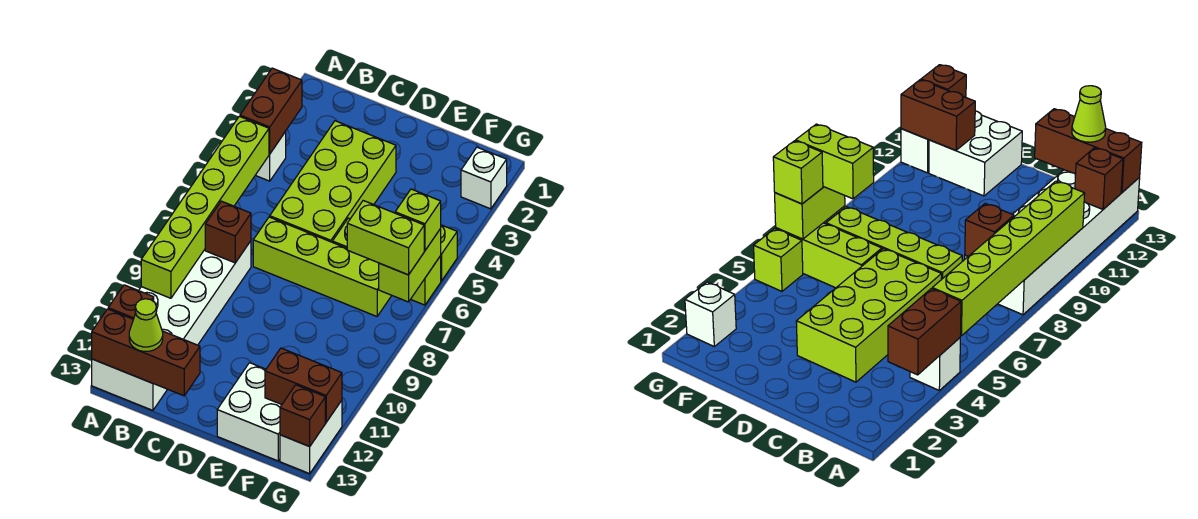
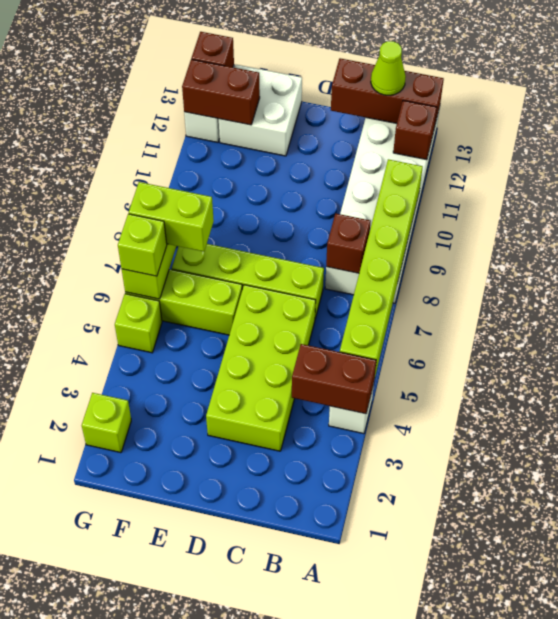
brown 1x2 brick [240,68,302,154] -> brown 1x2 brick turned to [292,344,376,414]
white 1x1 brick [461,147,507,209] -> lime 1x1 brick [82,393,131,453]

